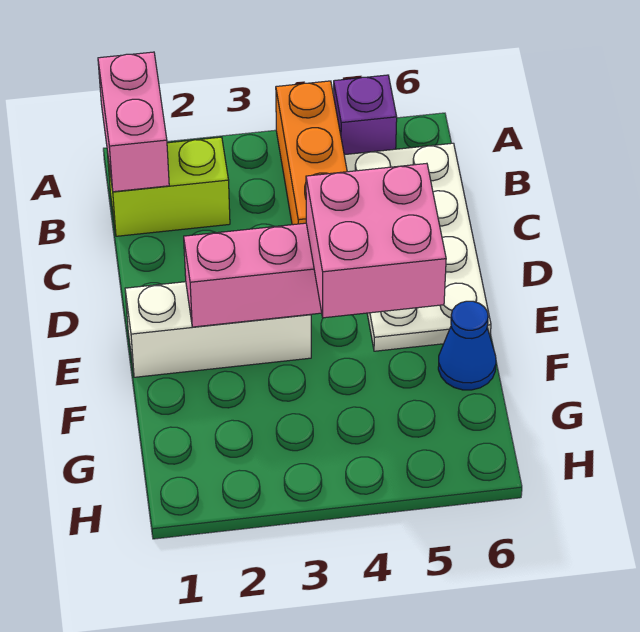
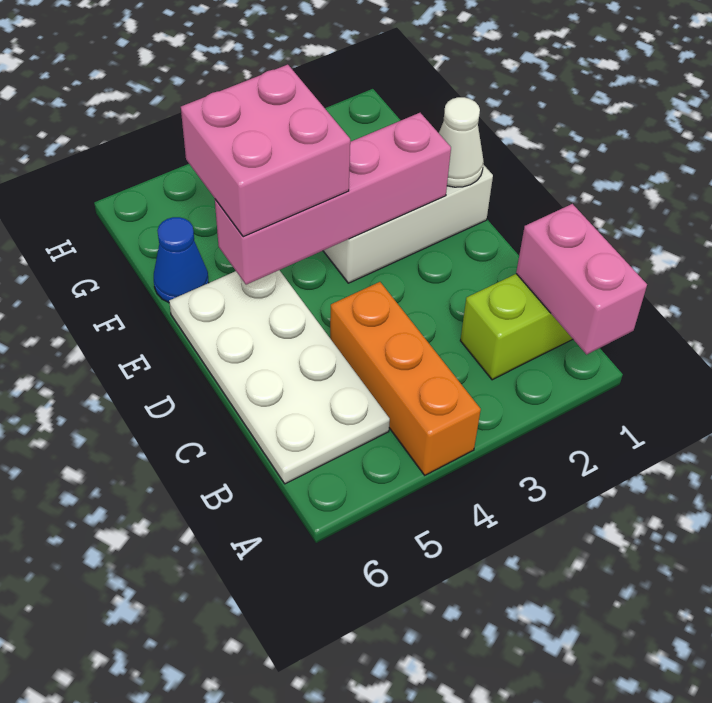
purple 1x1 brick [334,75,397,155] -> none
none -> white 1x1 cone [439,97,484,187]

